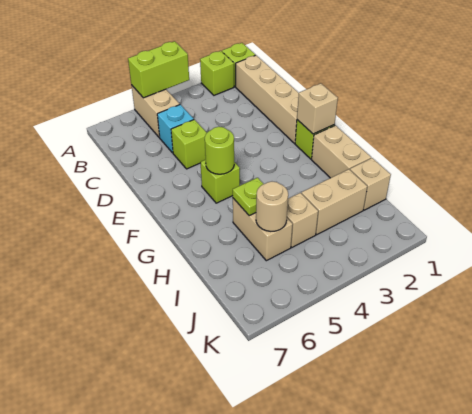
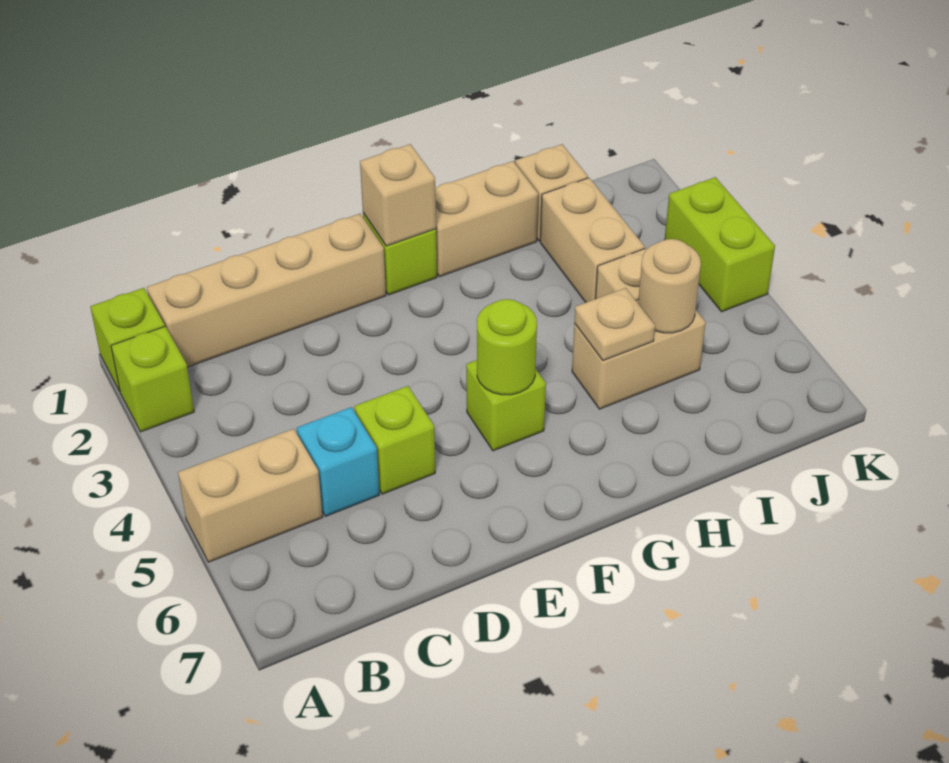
lime 1x2 brick [128,41,189,98] -> lime 1x2 brick moved to [665,177,775,312]
lime 1x1 plate [233,178,263,216] -> tan 1x1 plate [574,288,655,361]

